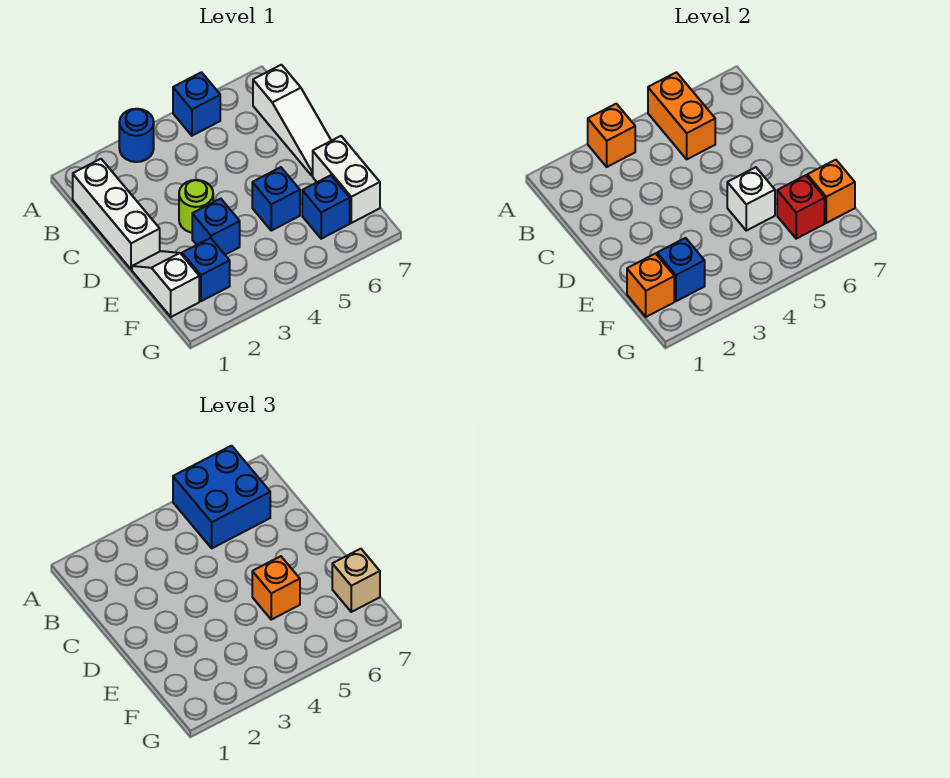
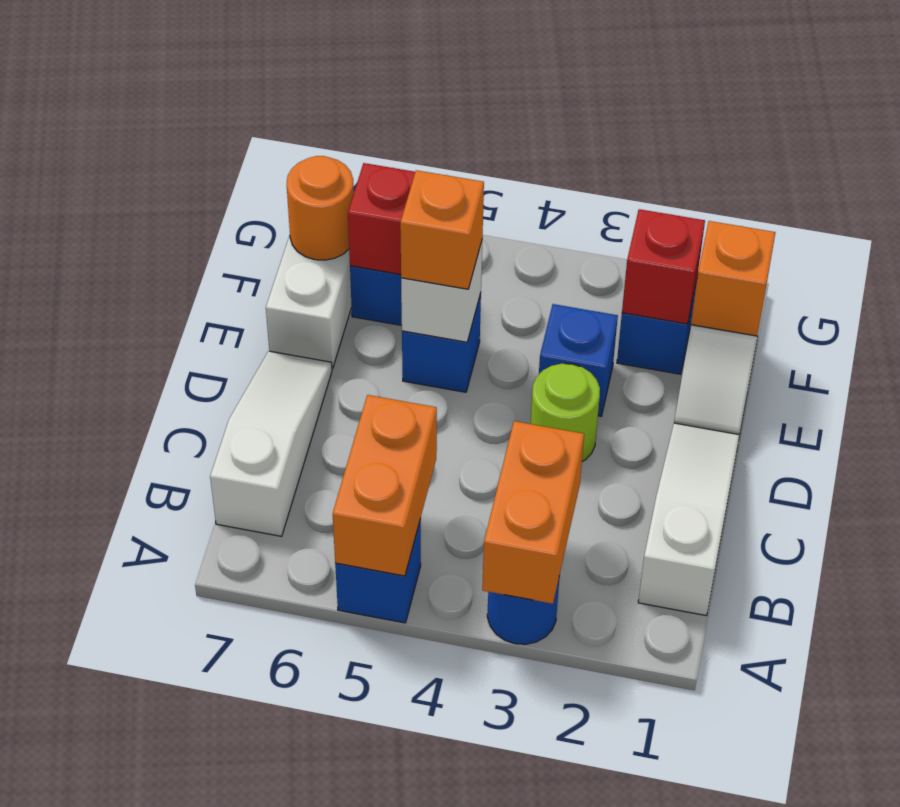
orange 1x1 brick [588,104,635,167] -> orange 1x2 brick [482,421,584,604]
blue 2x2 brick [173,446,270,548] -> none
white 1x3 brick [73,159,160,270] -> white 1x3 slope [638,423,740,616]
blue 1x1 brick [657,238,705,301] -> red 1x1 brick [622,209,705,324]
orange 1x1 brick [807,160,855,223] -> orange 1x1 round brick [287,156,354,260]
tan 1x1 brick [332,549,380,612] -> none

